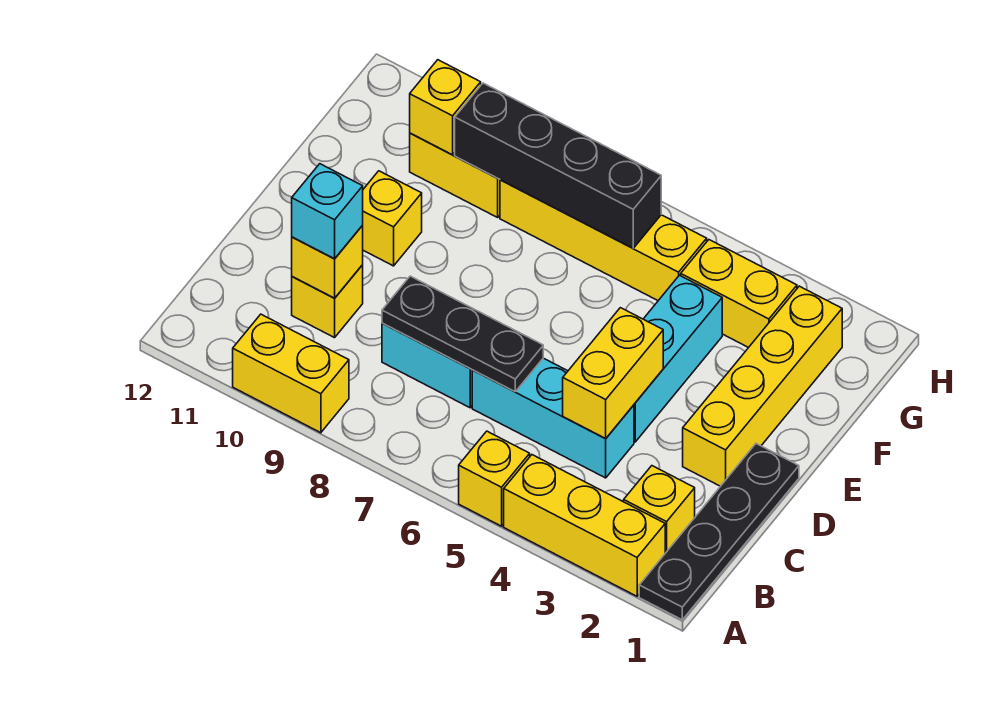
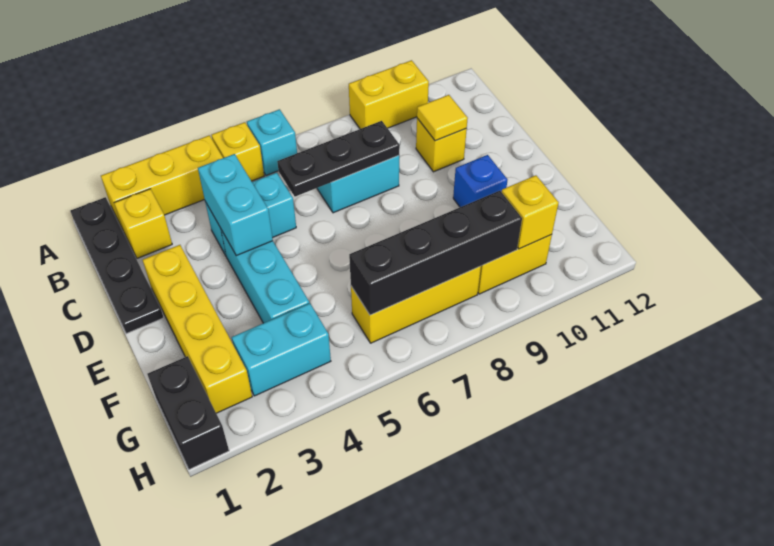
cyan 1x3 brick [472,358,634,478] -> cyan 1x2 brick [205,173,296,256]
yellow 1x2 brick [563,308,663,439] -> cyan 1x2 brick [198,154,273,256]
yellow 1x1 brick [292,226,363,298] -> yellow 1x1 tile [417,95,468,141]
cyan 1x1 brick [292,164,363,259] -> cyan 1x1 brick moved to [247,109,297,175]
yellow 1x1 brick [362,171,422,266] -> blue 1x1 brick [453,155,507,207]
none -> black 1x2 brick [147,356,229,469]
yellow 1x2 brick [681,240,797,348] -> cyan 1x2 brick [232,303,331,396]
yellow 1x4 brick [500,180,707,300] -> yellow 1x3 brick [351,266,481,343]

